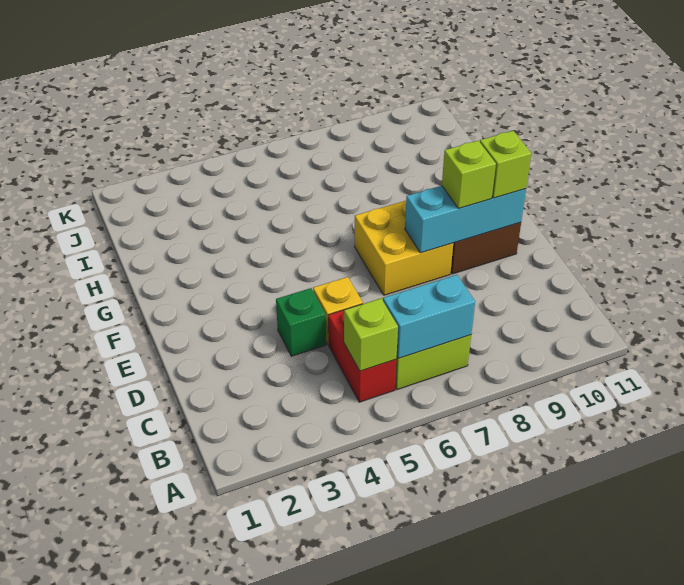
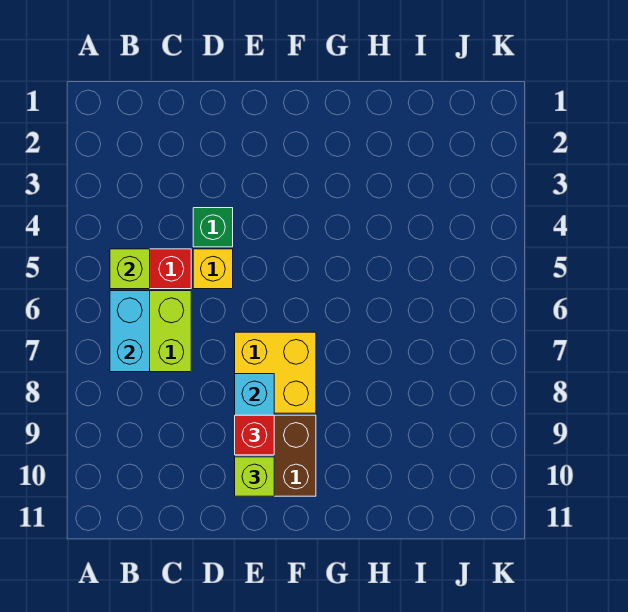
lime 1x1 brick [442,141,496,208] -> red 1x1 brick [235,415,274,455]

